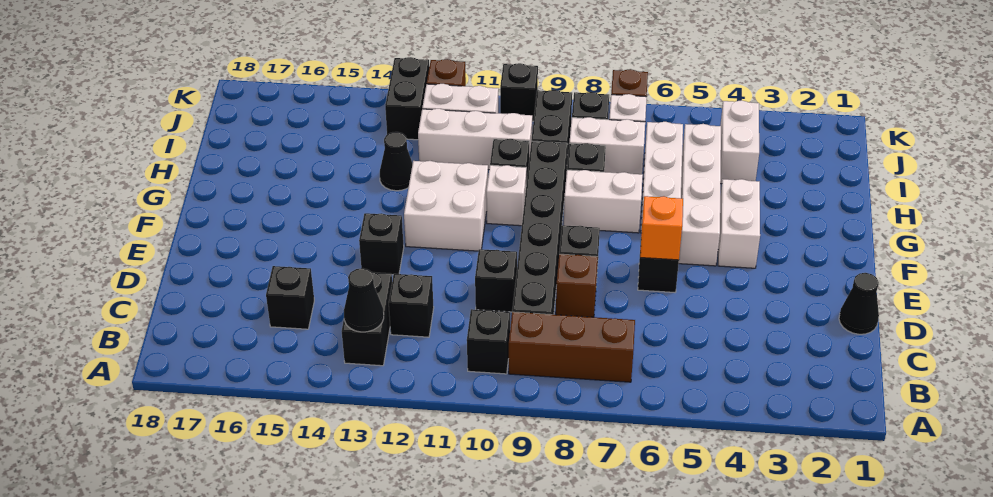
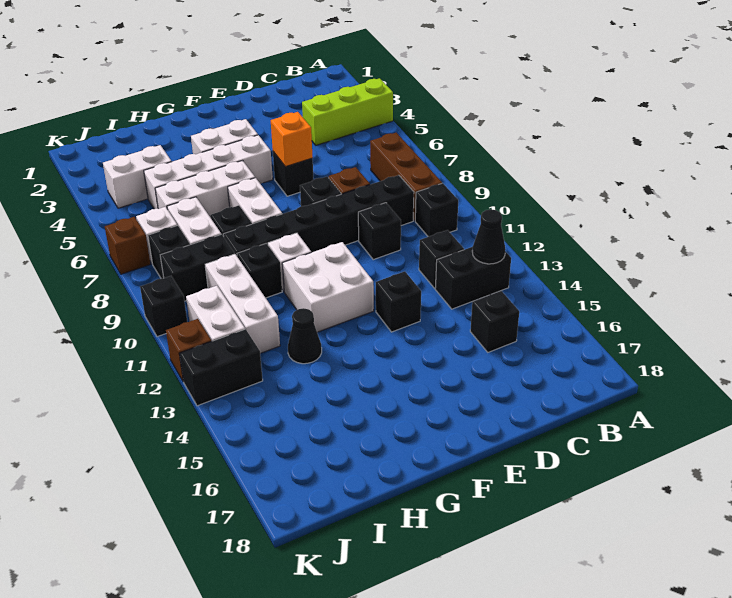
none -> lime 1x3 brick [302,78,393,145]
black 1x1 cone [839,273,879,334] -> none

